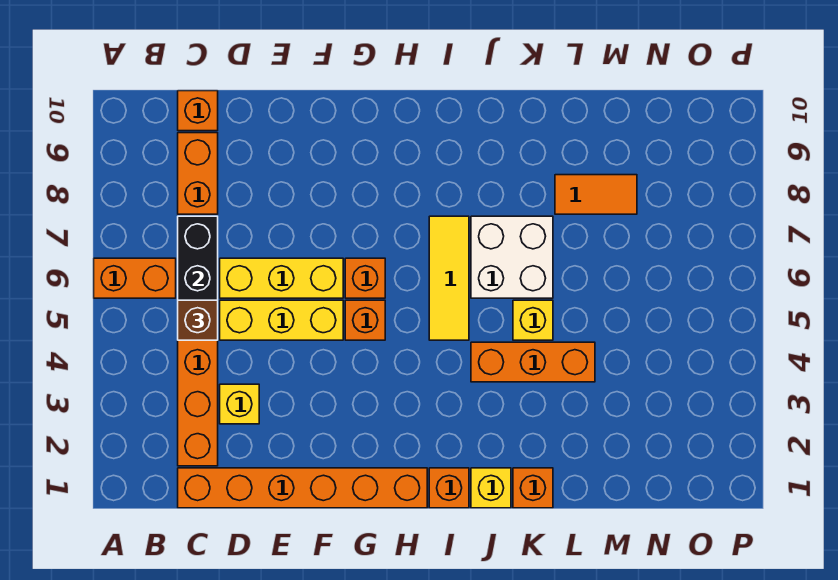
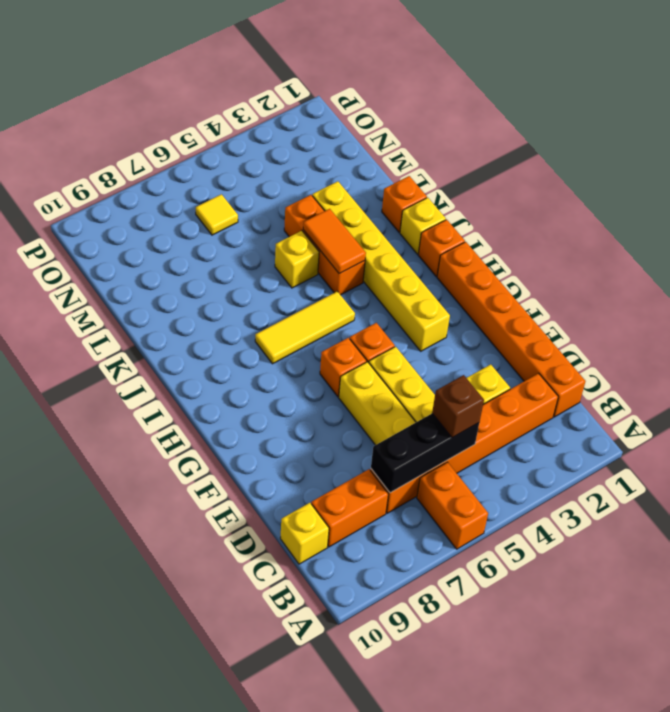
orange 1x1 brick [178,91,218,131] -> yellow 1x1 brick [280,503,329,564]
none -> yellow 1x6 brick [312,181,450,351]
white 2x2 brick [471,216,553,298] -> none
orange 1x2 tile [555,175,637,214] -> orange 1x2 tile moved to [303,209,366,274]
none -> yellow 1x1 tile [196,194,238,235]

